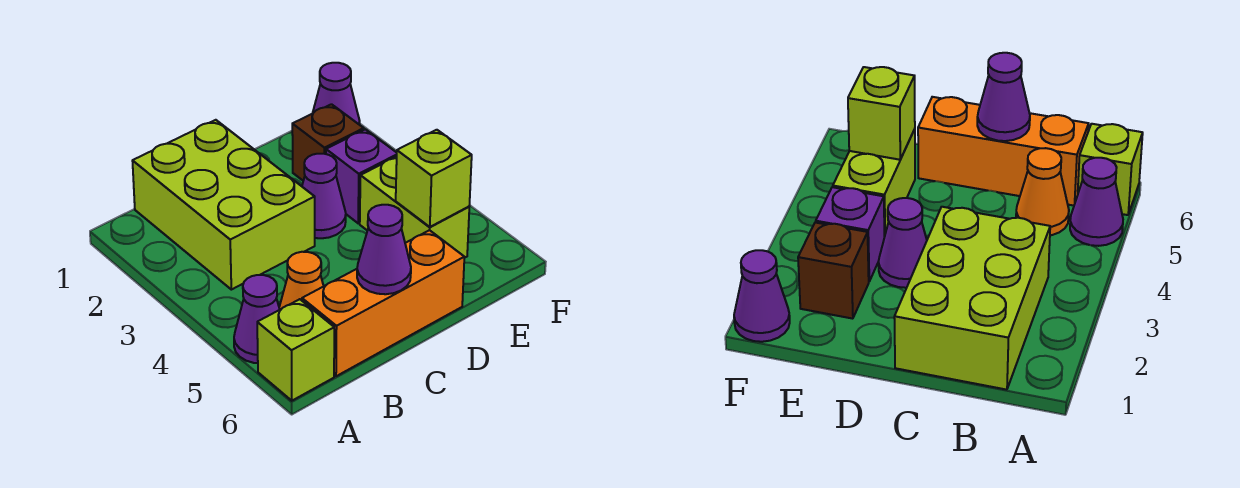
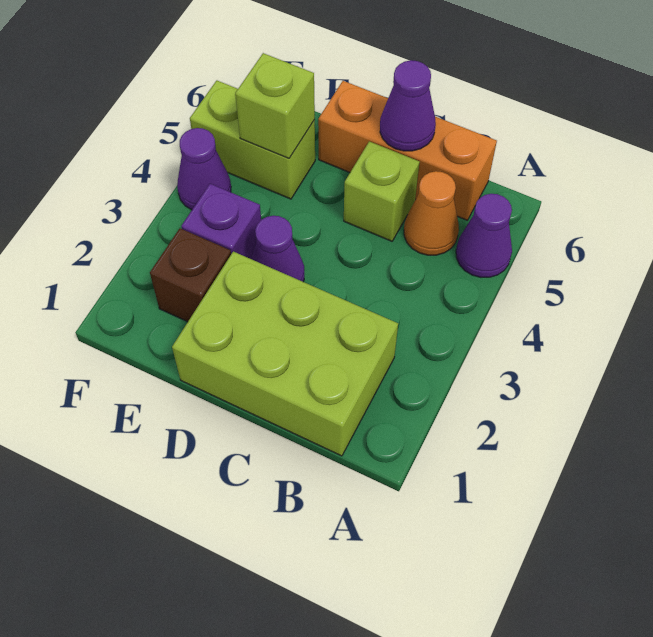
lime 1x1 brick [257,299,334,401] -> lime 1x1 brick moved to [344,141,420,241]
lime 2x3 brick [133,120,315,290] -> lime 2x3 brick turned to [172,252,398,456]
lime 1x2 brick [360,157,469,258] -> lime 1x2 brick turned to [190,81,315,199]
purple 1x1 cone [313,63,360,125] -> purple 1x1 cone moved to [177,128,231,210]

